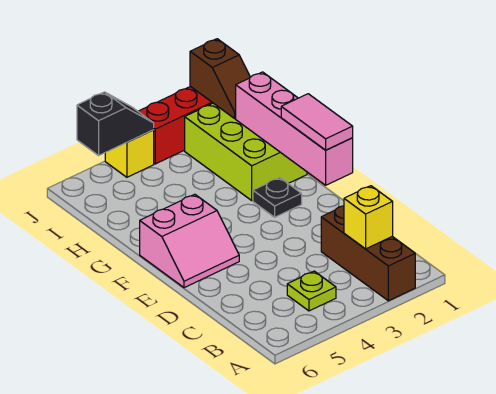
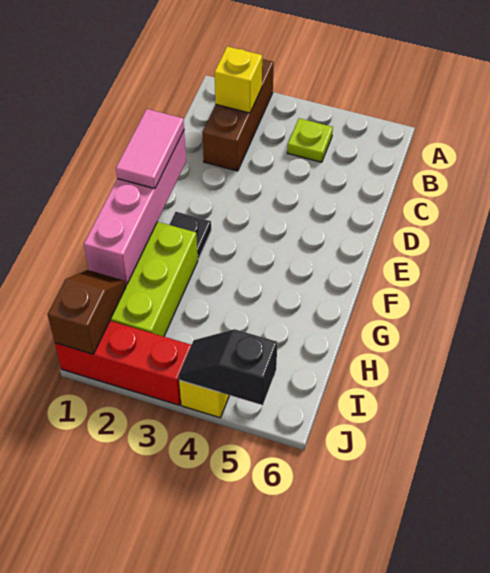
pink 2x2 slope [140,194,239,288] -> none

